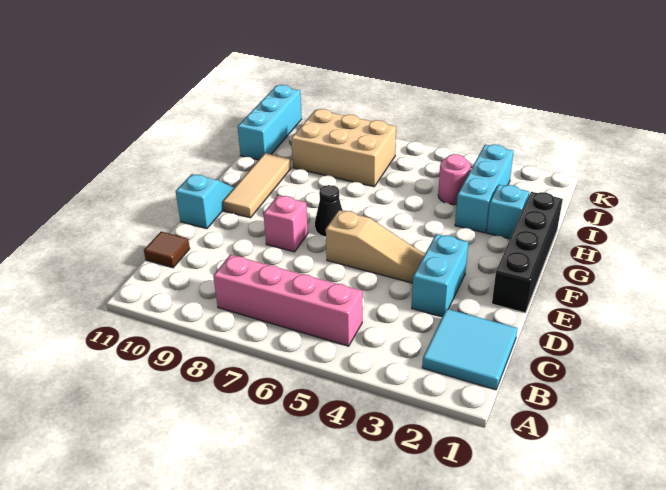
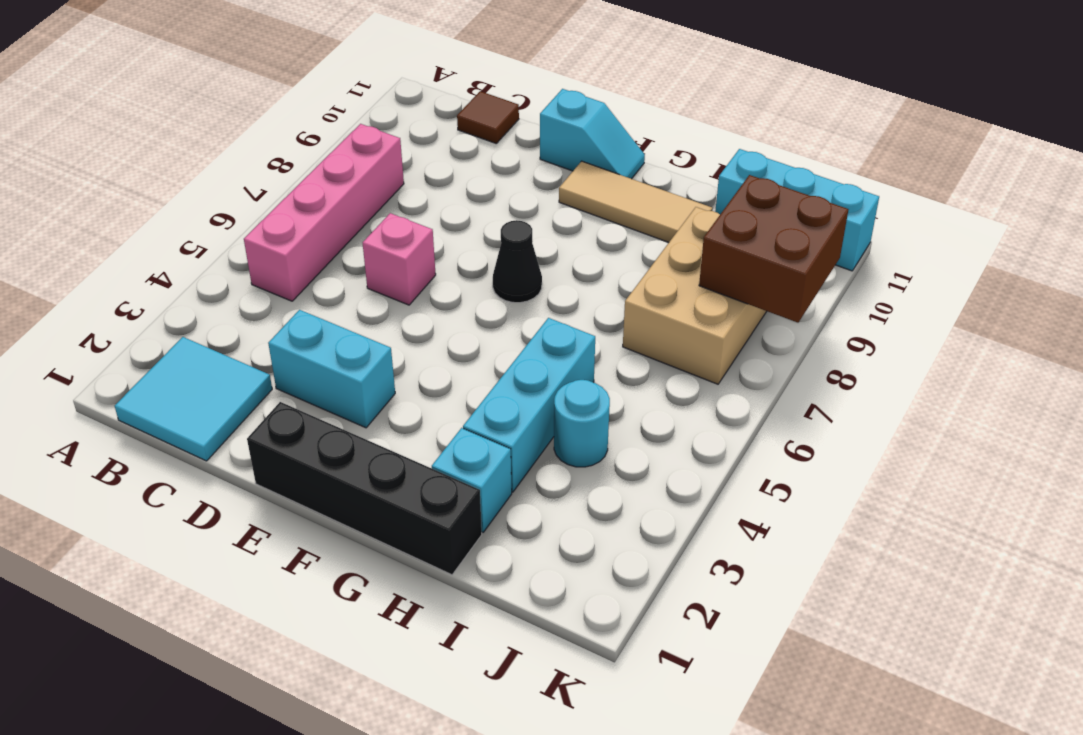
tan 1x3 slope [326,210,425,283] -> none
pink 1x1 brick [263,196,308,252] -> pink 1x1 brick moved to [363,213,436,305]
cyan 1x3 brick [455,144,514,233] -> cyan 1x3 brick turned to [463,318,595,492]
pink 1x1 round brick [438,154,471,205] -> cyan 1x1 round brick [554,380,610,467]
none -> brown 2x2 brick [699,175,848,323]

